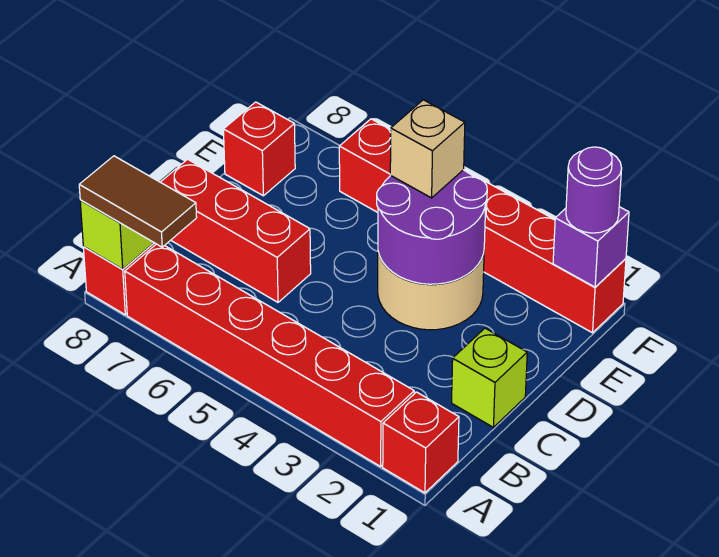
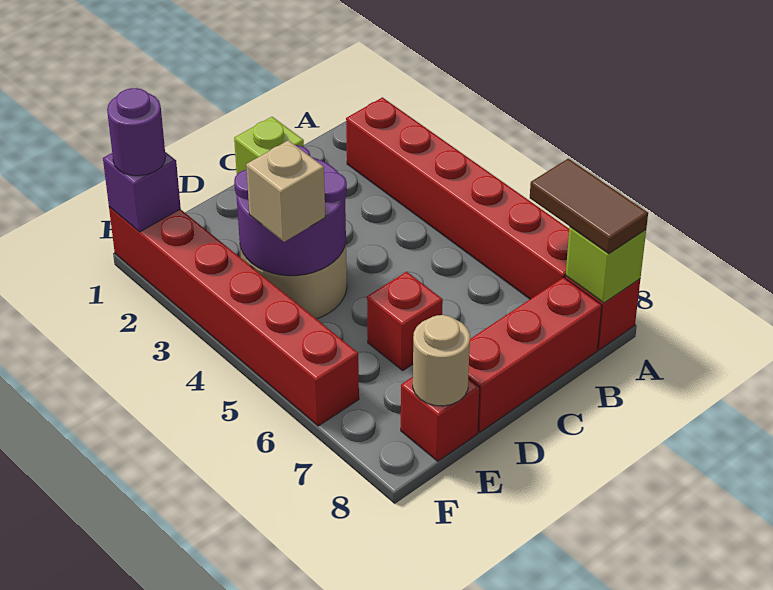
red 1x1 brick [383,392,459,493] -> red 1x1 brick moved to [367,272,443,370]
red 1x3 brick [161,159,311,302] -> red 1x3 brick turned to [468,277,602,432]
none -> tan 1x1 round brick [413,315,470,406]

